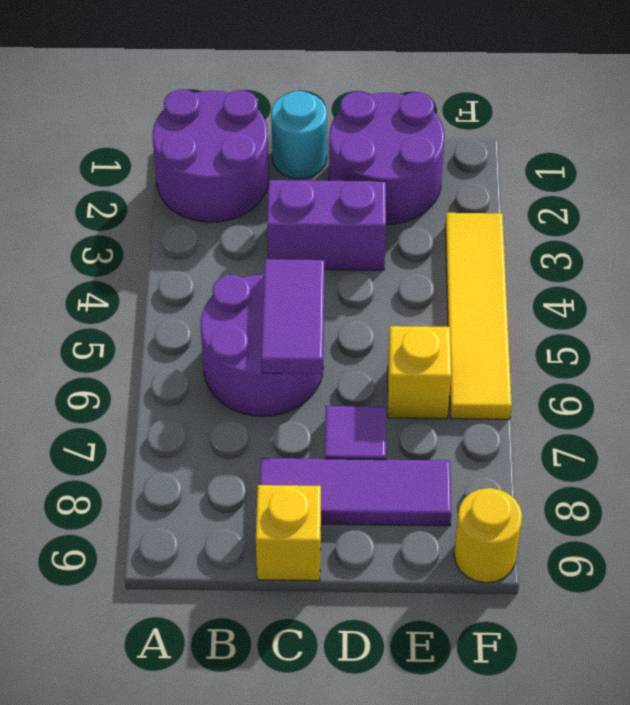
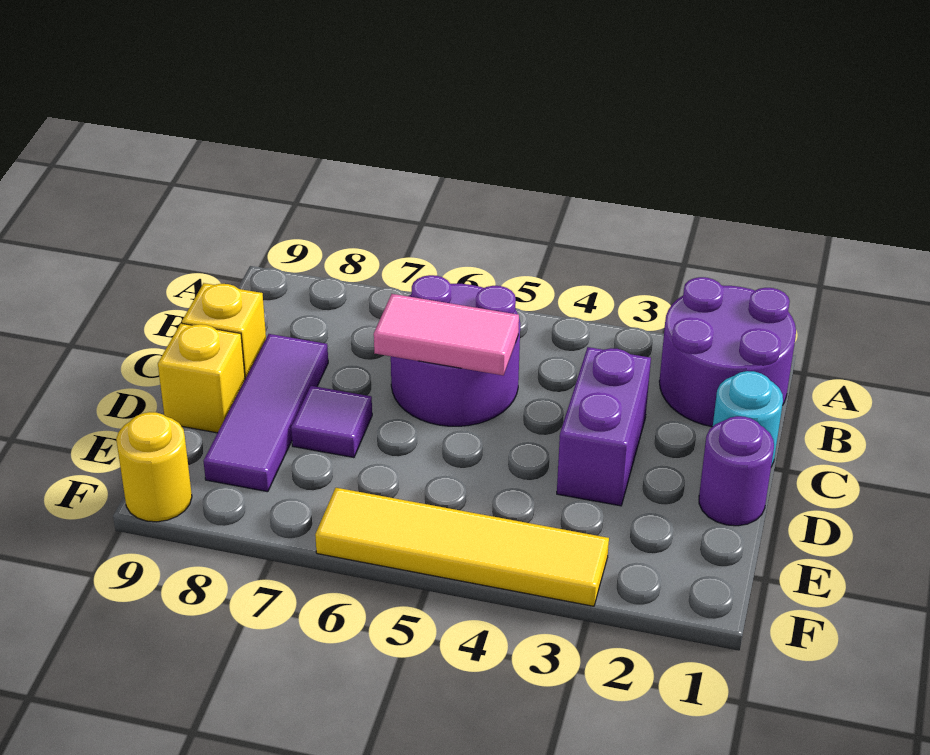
purple 1x2 tile [261,259,324,374] -> pink 1x2 tile [374,294,519,375]
purple 2x2 round brick [329,92,445,224] -> purple 1x1 round brick [699,416,774,526]
yellow 1x1 brick [388,326,451,419] -> yellow 1x1 brick moved to [158,323,245,433]

